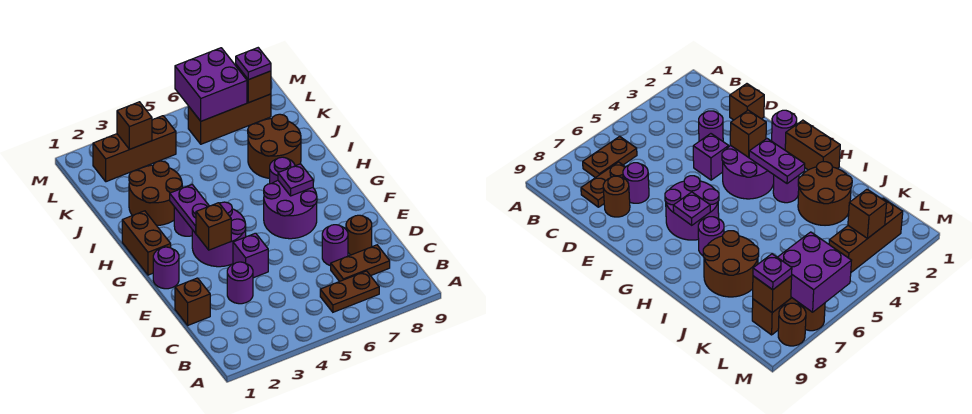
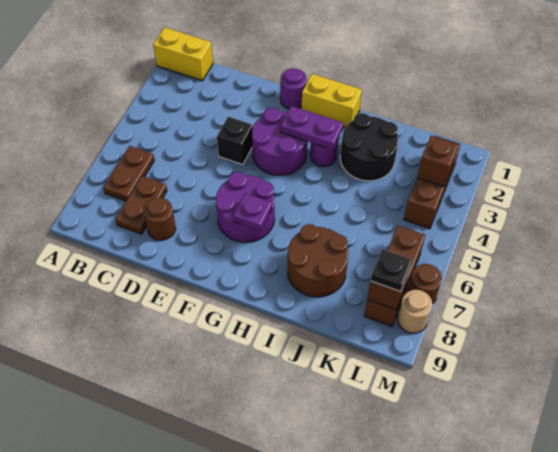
none -> yellow 1x2 brick [153,27,213,81]
brown 1x1 brick [175,278,210,325] -> none
purple 1x1 round brick [227,262,253,304] -> none
purple 1x1 round brick [322,225,348,266] -> none
purple 1x1 brick [233,233,268,278] -> black 1x1 brick [217,117,253,165]
brown 1x1 brick [196,203,231,250] -> none
brown 1x2 brick [122,211,171,275] -> yellow 1x2 brick [301,74,362,127]
purple 1x1 round brick [270,157,295,184] -> none
brown 2x2 round brick [129,161,182,226] -> black 2x2 round brick [340,113,398,181]
purple 2x2 brick [175,48,247,121] -> none
purple 1x1 plate [236,48,271,80] -> black 1x1 plate [371,249,412,292]
brown 1x1 round brick [778,303,806,346] -> tan 1x1 round brick [398,290,432,333]

